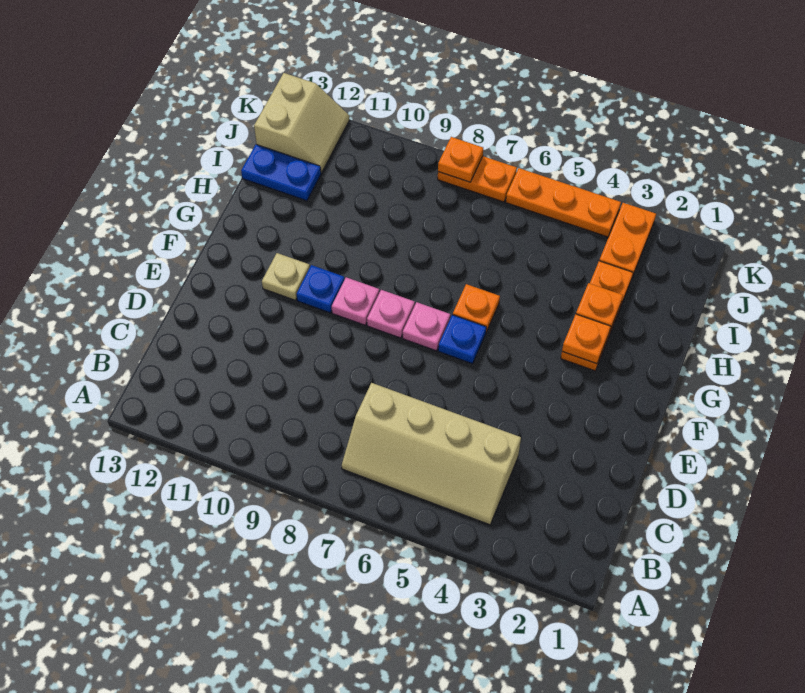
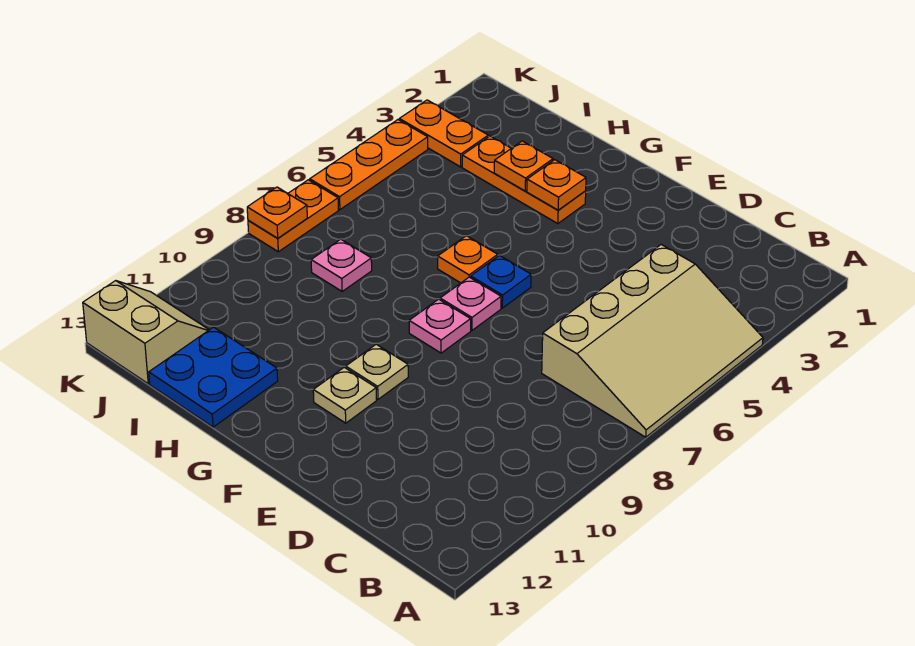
tan 2x4 slope [342,383,521,525] -> tan 3x4 slope [542,245,763,437]
pink 1x1 plate [332,277,379,325] -> pink 1x1 plate moved to [311,239,372,291]
blue 1x1 plate [297,265,344,313] -> tan 1x1 plate [346,344,408,399]
blue 1x2 plate [241,144,321,201] -> blue 2x2 plate [149,327,278,427]

